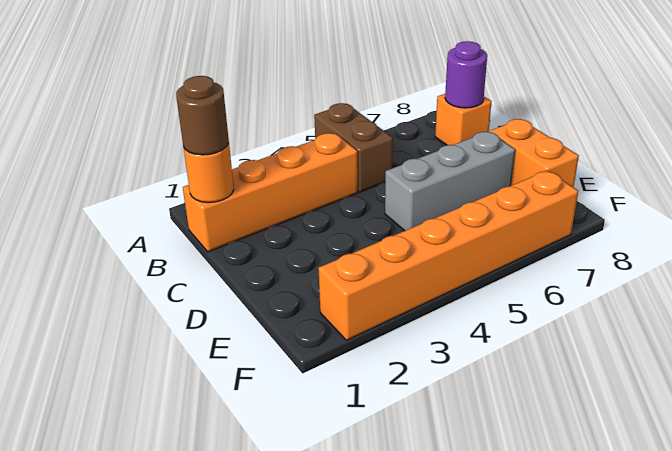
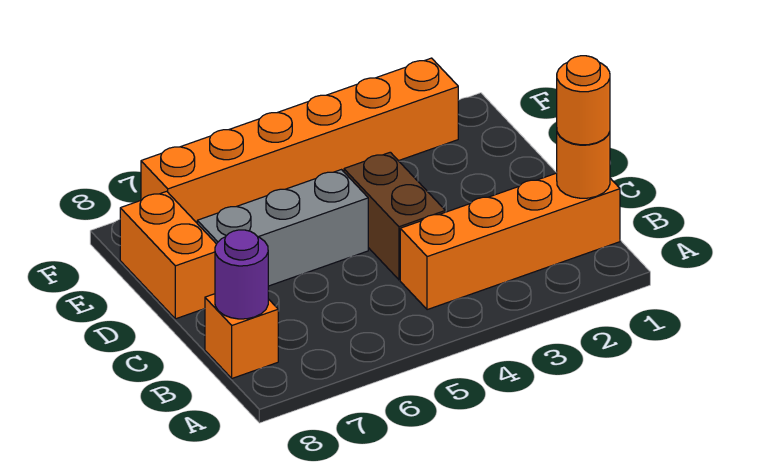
brown 1x2 brick [314,103,393,192] -> brown 1x2 brick moved to [344,152,445,280]
brown 1x1 round brick [176,76,229,155] -> orange 1x1 round brick [557,56,610,145]

